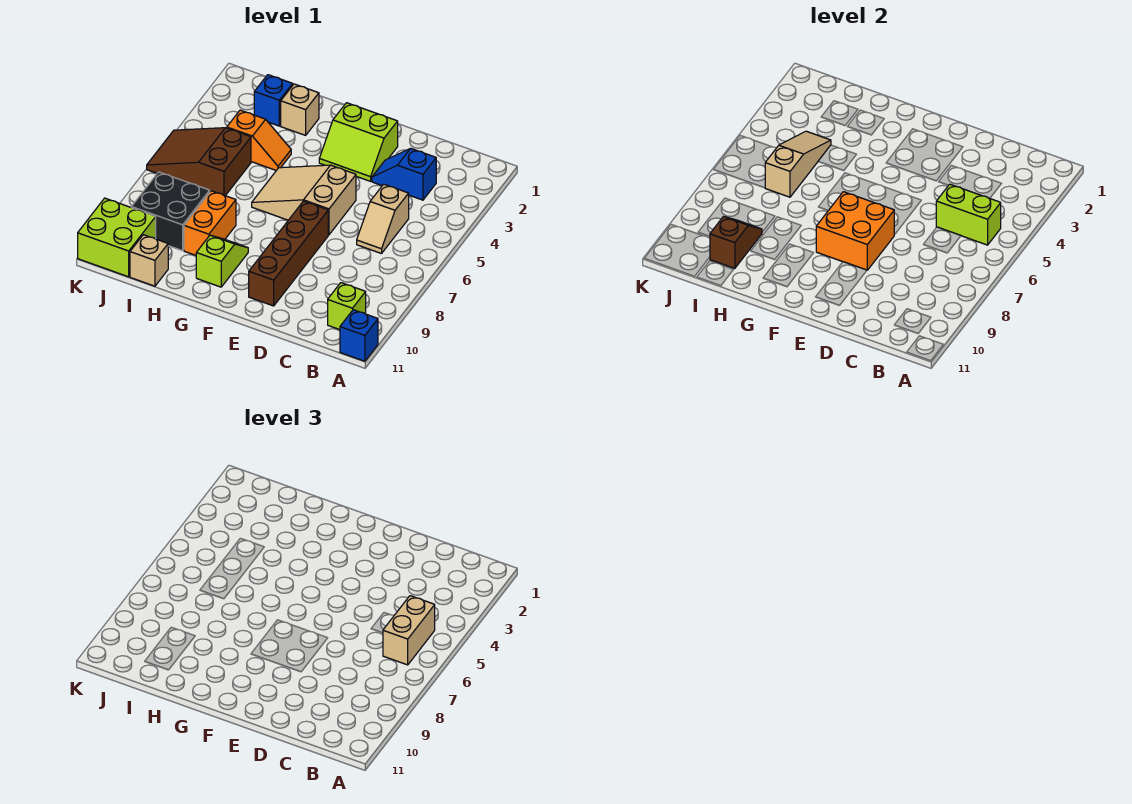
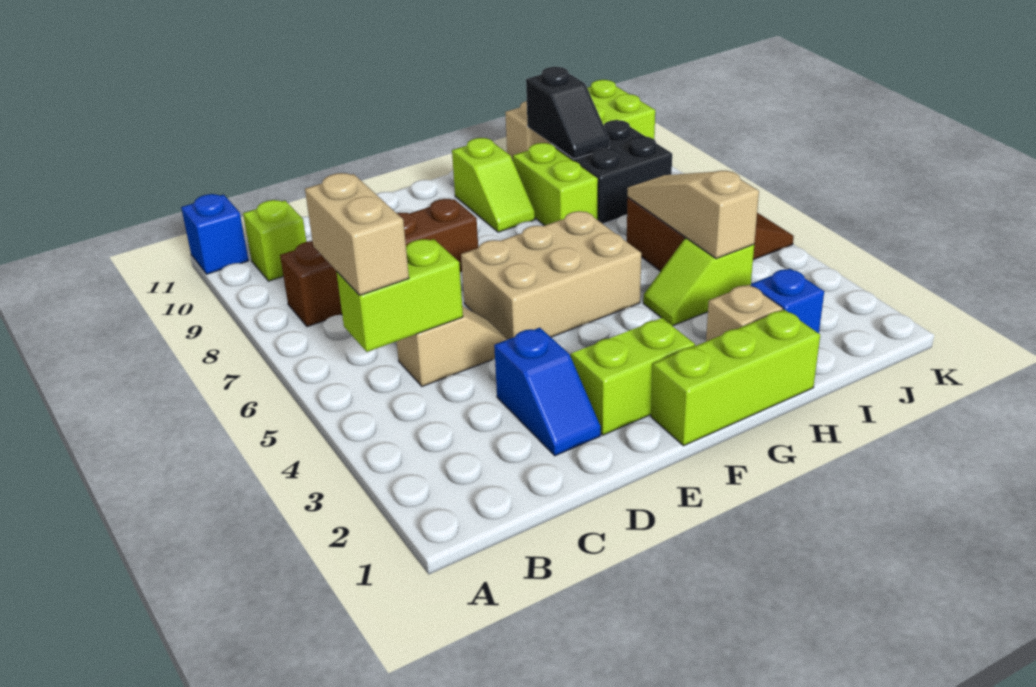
blue 1x2 slope [372,148,436,200] -> blue 1x2 slope turned to [494,328,601,456]
tan 1x2 slope [357,184,409,254] -> tan 1x2 slope turned to [397,306,508,387]
tan 2x3 slope [252,165,356,235] -> tan 2x3 brick [461,211,641,339]
brown 1x4 brick [249,201,328,306] -> brown 1x4 brick turned to [280,199,478,327]
orange 2x2 brick [816,192,894,270] -> none
none -> lime 1x3 brick [651,310,820,446]
orange 1x2 slope [227,110,291,170] -> lime 1x2 slope [643,238,754,326]
orange 1x2 brick [184,191,236,255] -> lime 1x2 brick [513,143,598,225]
tan 1x3 slope [765,131,831,197] -> tan 1x3 slope turned to [628,171,759,259]
brown 1x2 slope [710,217,762,268] -> black 1x2 slope [526,67,610,159]

